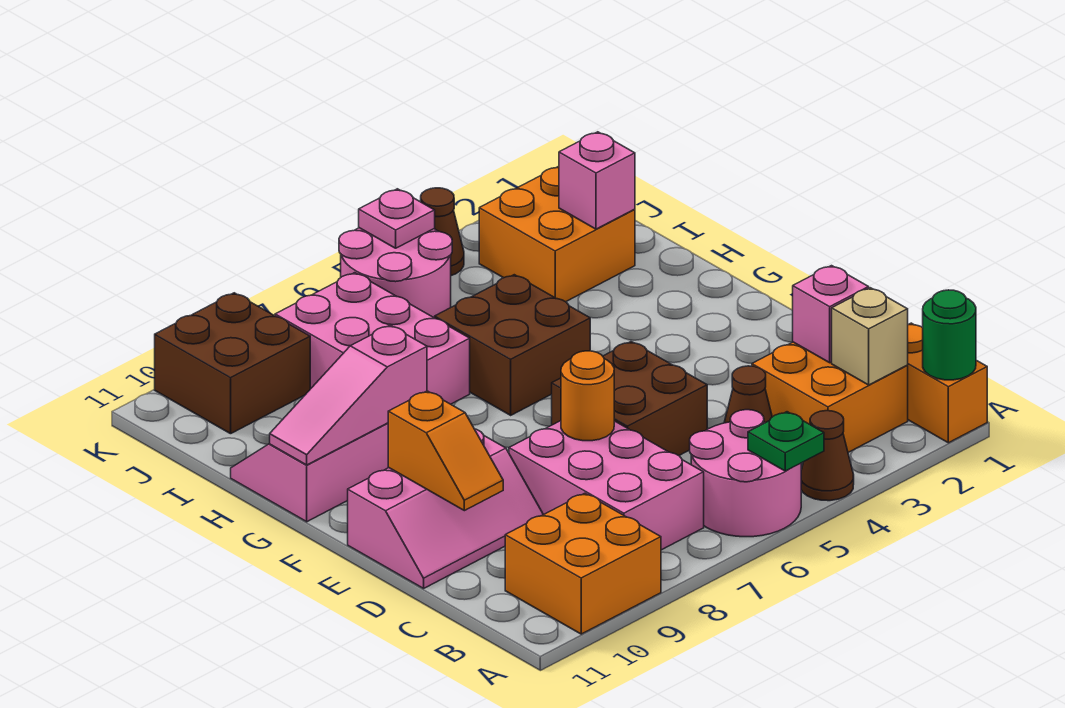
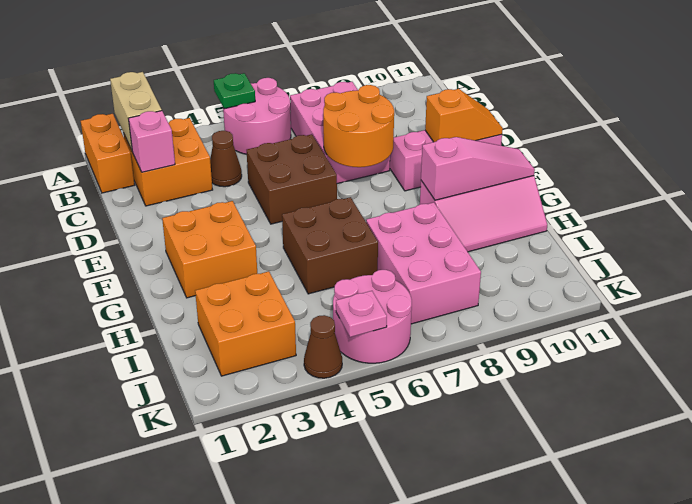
green 1x1 round brick [923,290,976,380] -> none
brown 1x1 cone [801,411,854,501] -> none
orange 2x2 brick [505,493,661,634] -> orange 2x2 brick moved to [162,201,257,298]
tan 1x1 brick [832,288,908,385] -> tan 1x2 brick [110,72,162,150]
orange 1x1 round brick [561,351,614,441] -> orange 2x2 round brick [323,85,394,167]
orange 1x2 slope [388,391,503,511] -> orange 1x2 slope turned to [425,89,503,142]
pink 1x1 brick [559,132,635,229] -> none
brown 2x2 brick [155,293,310,434] -> none

